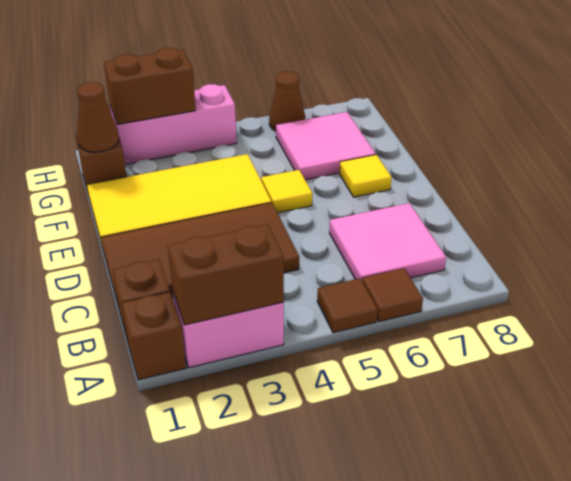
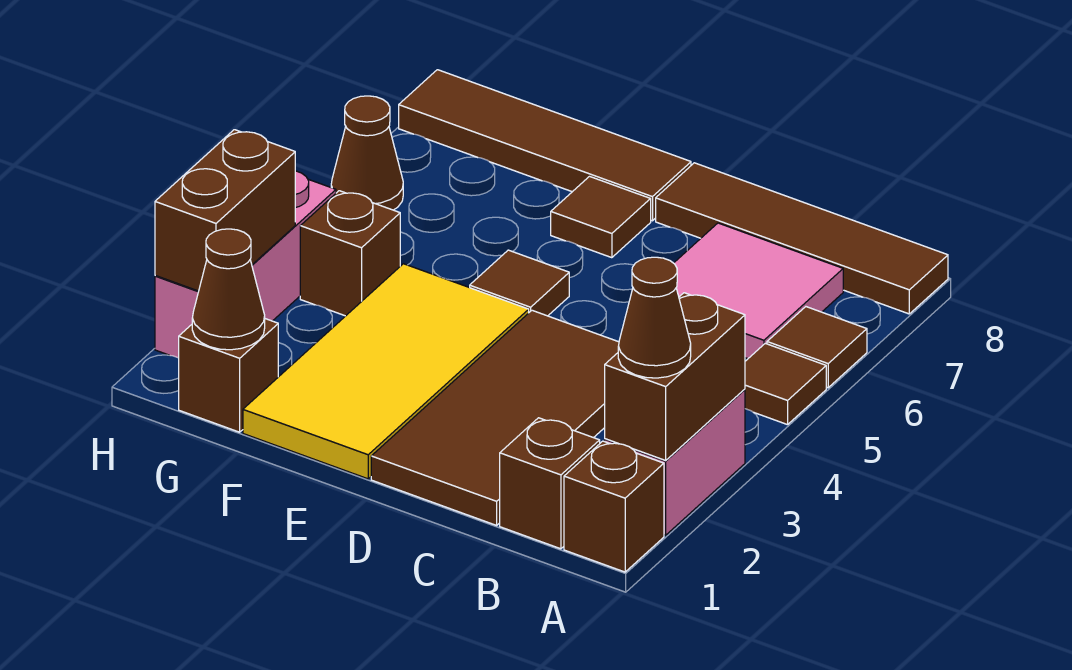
none -> brown 1x1 cone [618,257,691,378]
none -> brown 1x4 tile [656,163,948,314]
yellow 1x1 tile [261,170,312,213] -> brown 1x1 tile [470,250,569,316]
yellow 1x1 tile [340,155,392,197] -> brown 1x1 tile [551,176,651,258]
none -> brown 1x4 tile [399,70,691,221]
pink 2x2 tile [276,112,376,180] -> none
none -> brown 1x1 brick [300,191,400,316]

